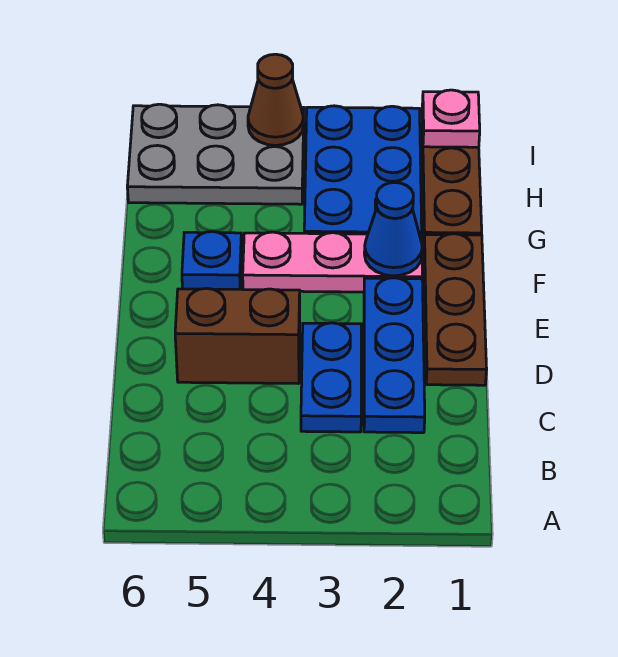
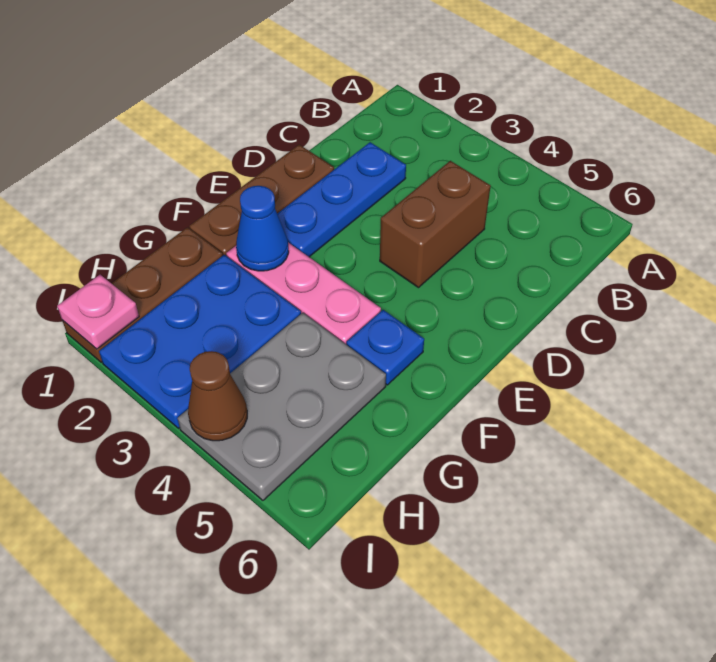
blue 1x2 plate [301,323,361,432] -> none
brown 1x2 brick [175,288,300,384] -> brown 1x2 brick turned to [380,161,491,288]
grey 2x3 plate [127,104,304,204] -> grey 2x3 plate turned to [178,313,386,500]

